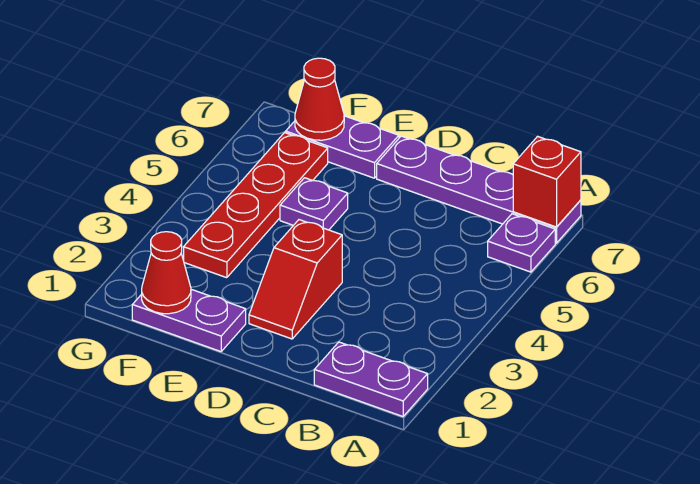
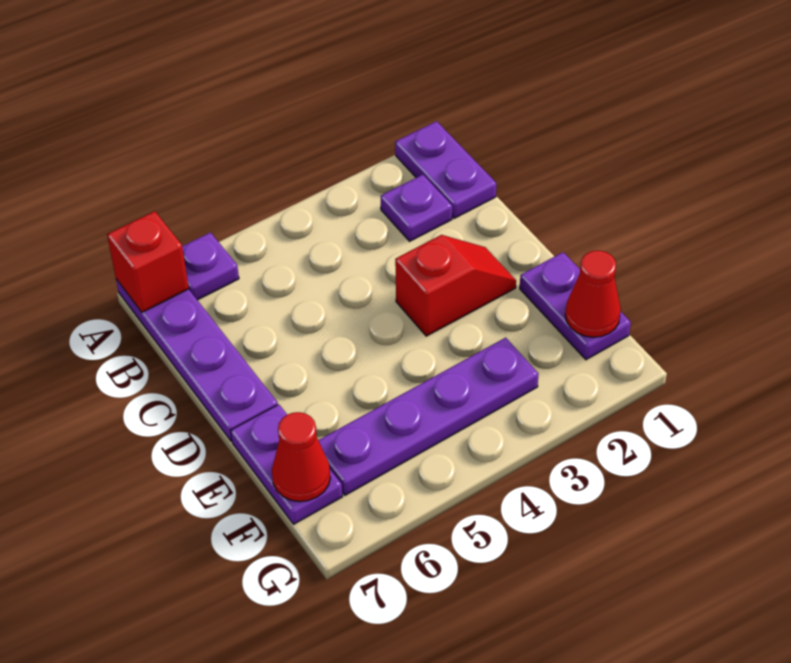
purple 1x1 plate [280,178,348,230] -> purple 1x1 plate moved to [381,175,452,241]
red 1x4 plate [184,133,328,278] -> purple 1x4 plate [318,338,539,495]

